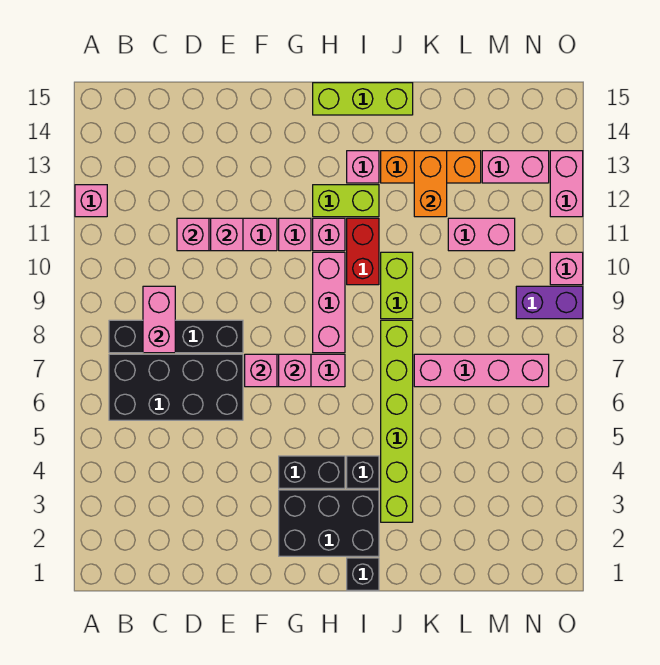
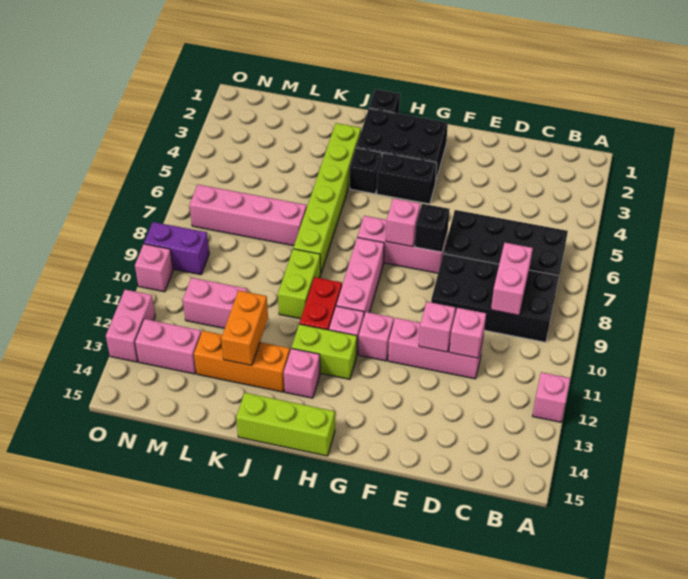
black 1x4 brick [109,320,243,353] -> black 2x4 brick [431,254,559,342]
pink 1x1 brick [245,354,277,387] -> black 1x1 brick [415,204,450,252]

